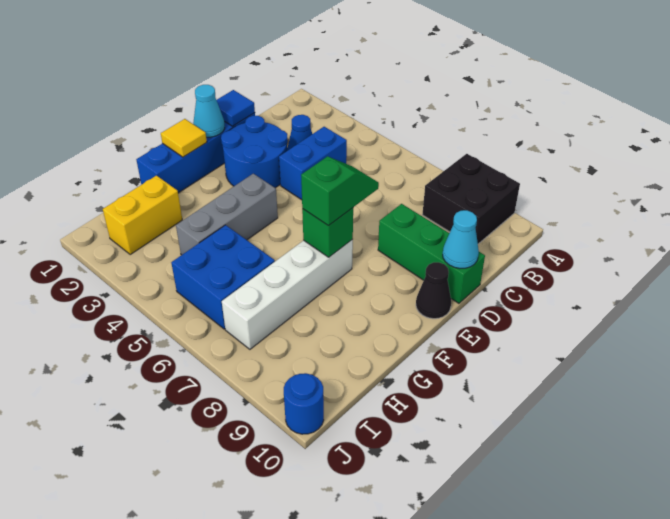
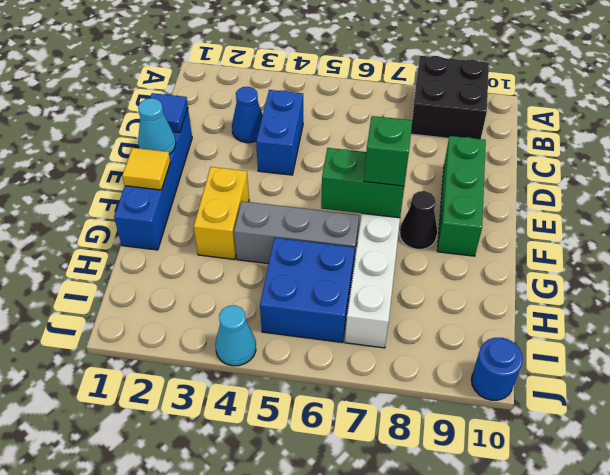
blue 2x2 round brick [221,116,288,188] -> none
green 1x3 brick [378,204,485,303] -> green 1x3 brick turned to [437,136,486,256]
cyan 1x1 cone [443,210,479,268] -> cyan 1x1 cone moved to [215,305,256,366]
black 1x1 cone [416,262,451,319] -> black 1x1 cone moved to [400,191,437,249]
grey 1x3 brick [176,174,278,255] -> grey 1x3 brick turned to [234,201,359,269]
green 1x1 brick [302,208,353,257] -> green 1x2 brick [321,148,404,218]
yellow 1x2 brick [103,176,182,255] -> yellow 1x2 brick moved to [194,167,249,259]

